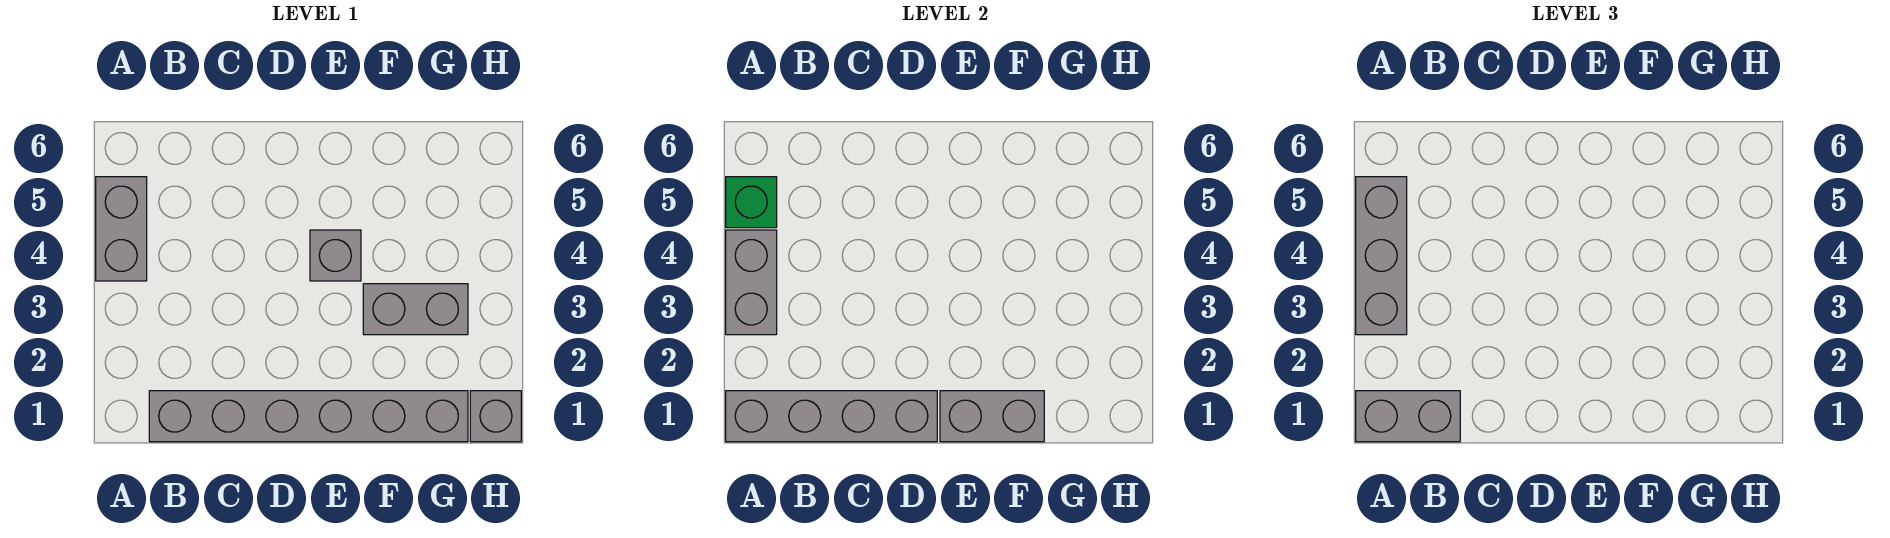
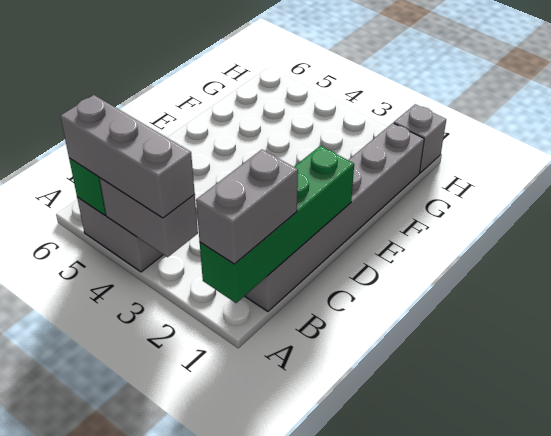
grey 1x4 brick [726,391,937,442] -> green 1x4 brick [200,146,354,303]
grey 1x2 brick [940,391,1044,442] -> none
grey 1x1 brick [310,230,361,281] -> none
grey 1x2 brick [363,284,468,335] -> none

